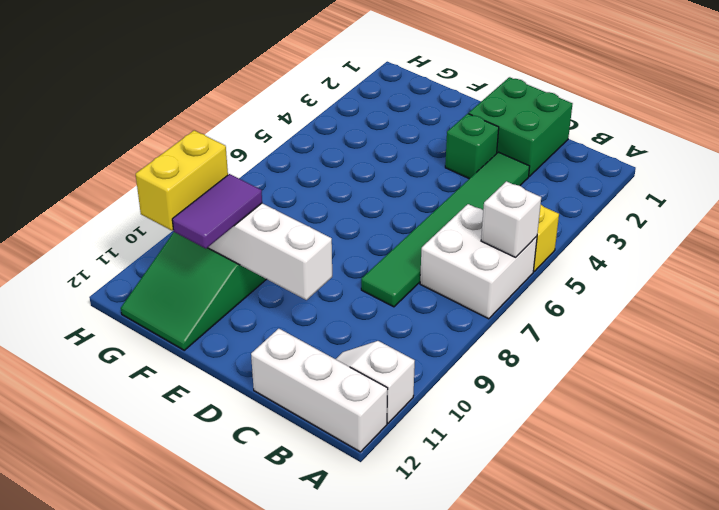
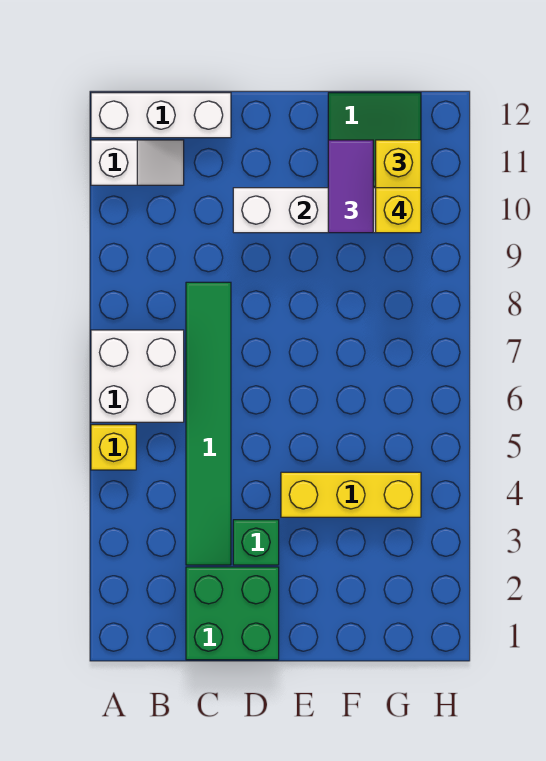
white 1x1 brick [481,181,541,257] -> none
none -> yellow 1x3 brick [281,472,421,517]
none -> yellow 1x1 brick [376,188,421,233]

